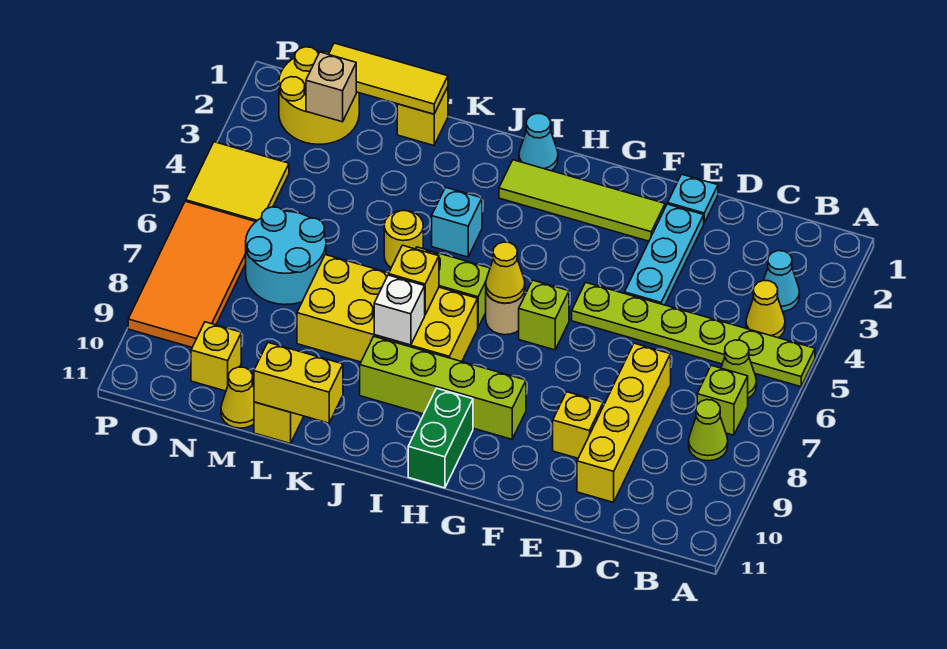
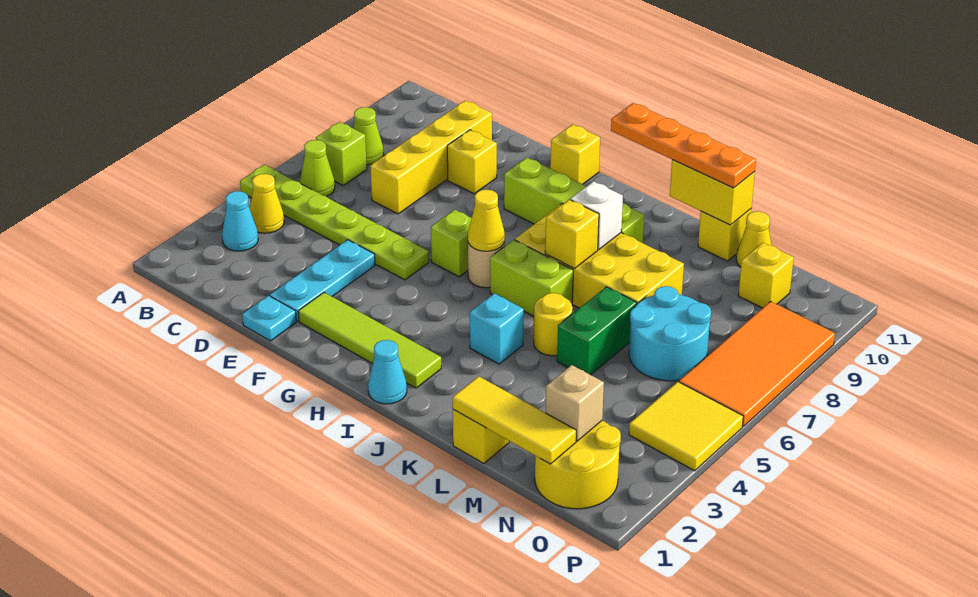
none -> yellow 1x1 brick [550,124,600,184]
green 1x2 brick [408,388,473,488] -> green 1x2 brick moved to [557,287,637,375]
none -> orange 1x4 plate [611,103,756,188]

